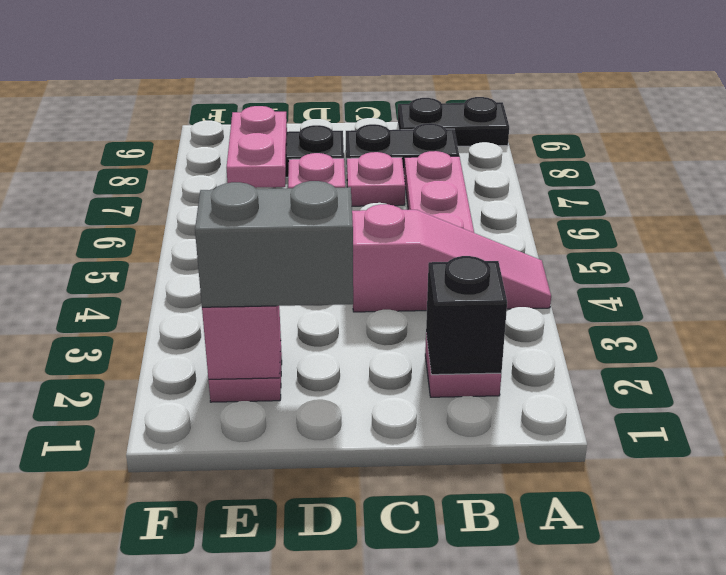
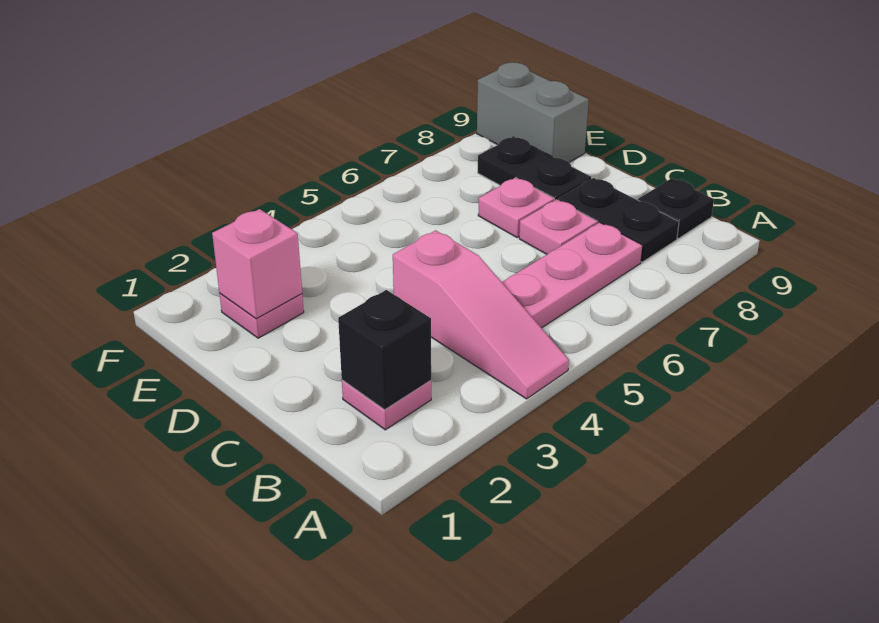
black 1x2 plate [398,97,509,146] -> black 1x1 plate [638,178,714,239]
grey 1x2 brick [195,181,353,307] -> grey 1x2 brick moved to [477,62,589,162]
pink 1x2 plate [227,106,287,188] -> none

